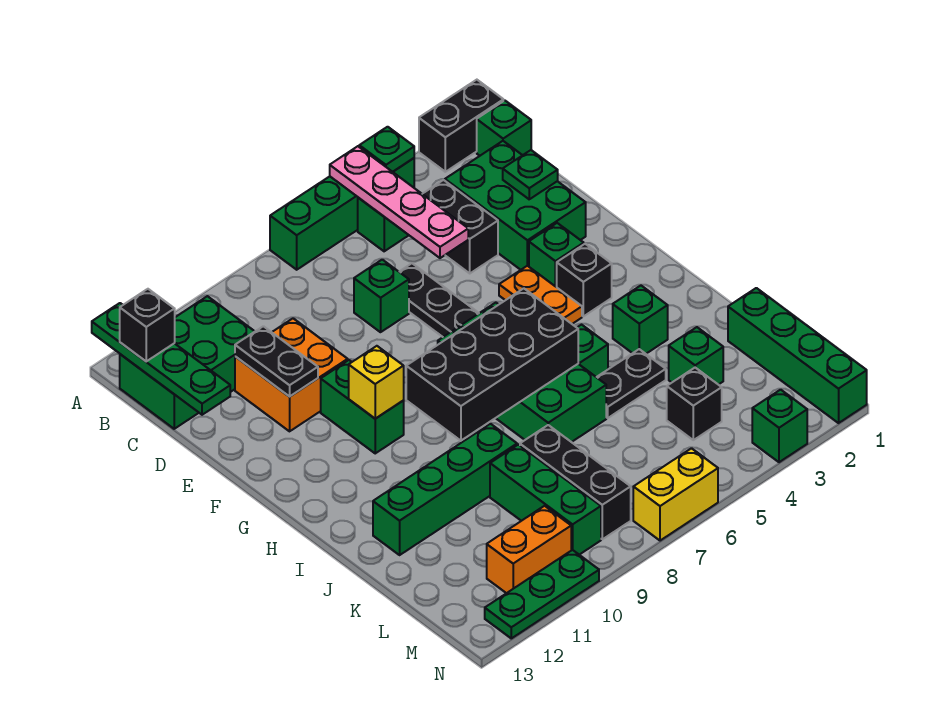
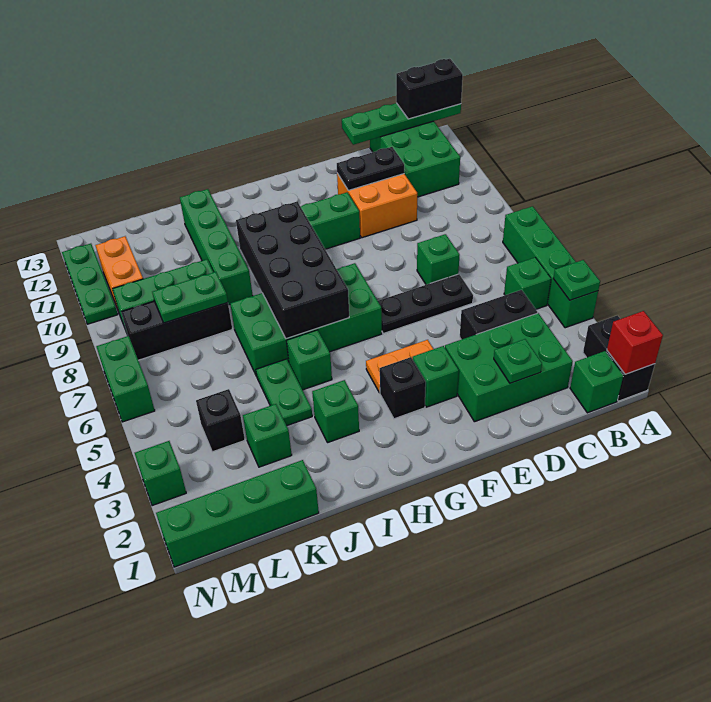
none -> red 1x1 brick [607,311,663,374]
pink 1x4 plate [330,146,468,258] -> none
black 1x1 brick [120,289,175,361] -> black 1x2 brick [396,59,463,119]
yellow 1x1 brick [349,346,404,419] -> none
black 1x2 plate [597,349,666,418] -> green 1x2 plate [256,359,312,426]
none -> green 1x2 plate [152,272,228,323]
yellow 1x2 brick [633,448,718,541] -> green 1x2 brick [96,336,155,422]

